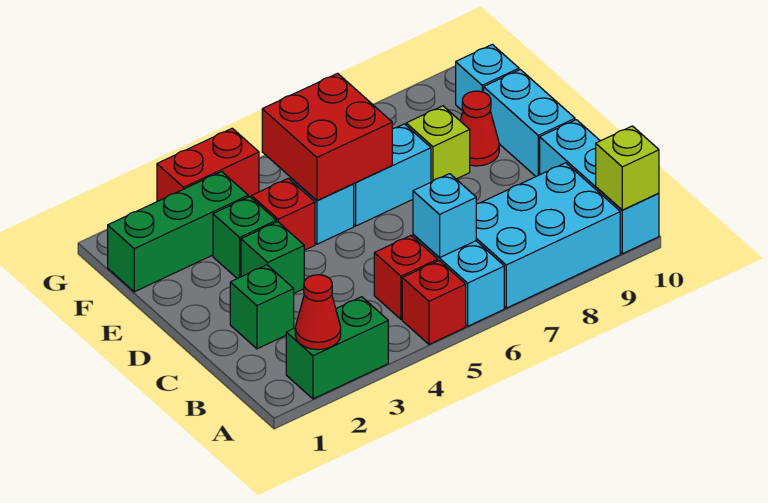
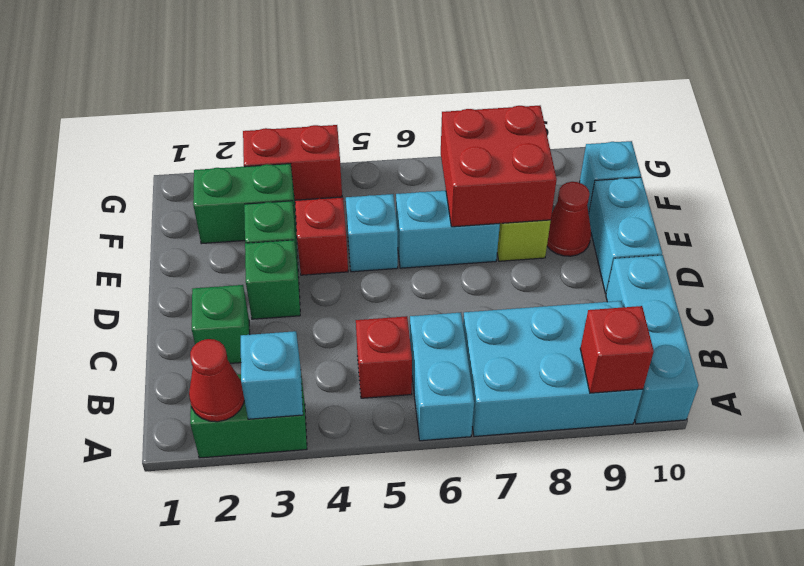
red 1x1 brick [402,261,466,344] -> red 1x1 brick moved to [580,306,654,393]
lime 1x1 brick [596,126,659,210] -> none
cyan 1x1 brick [413,174,476,257] -> cyan 1x1 brick moved to [241,331,303,419]
red 2x2 brick [262,73,392,201] -> red 2x2 brick moved to [441,106,557,227]
green 1x3 brick [108,172,248,292] -> green 1x2 brick [193,164,296,244]

